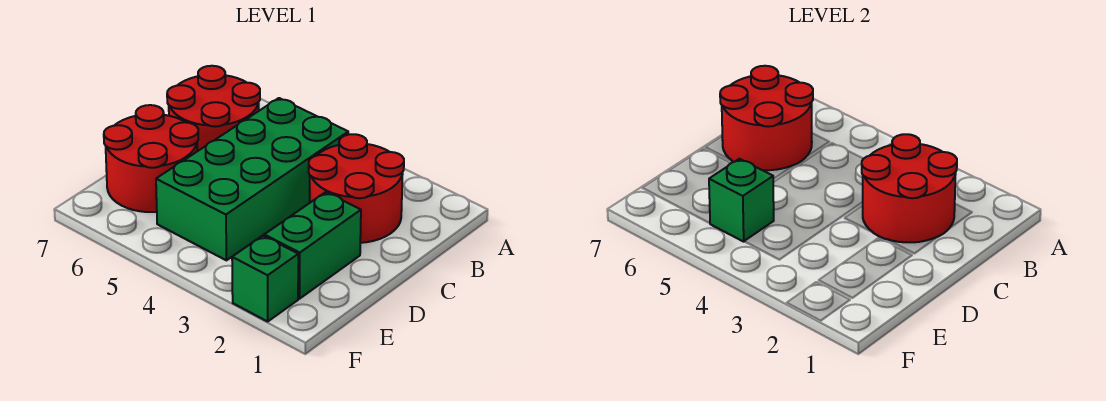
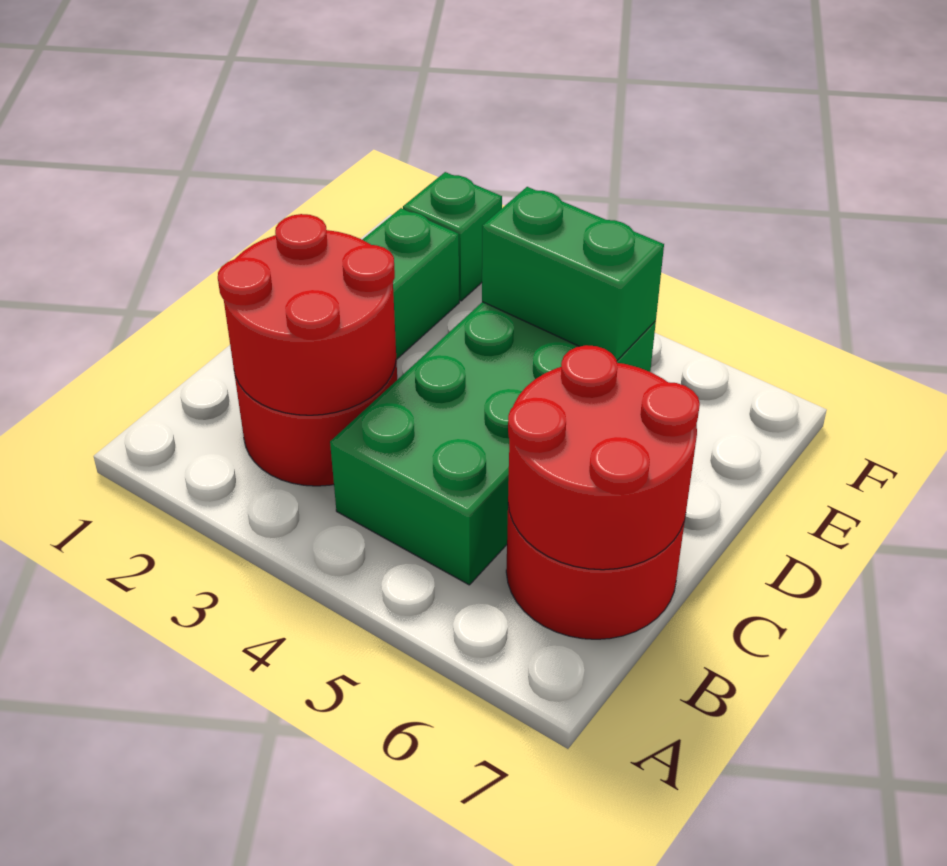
red 2x2 round brick [104,105,198,212] -> none
green 1x1 brick [709,159,774,242] -> green 1x2 brick [482,187,664,360]

